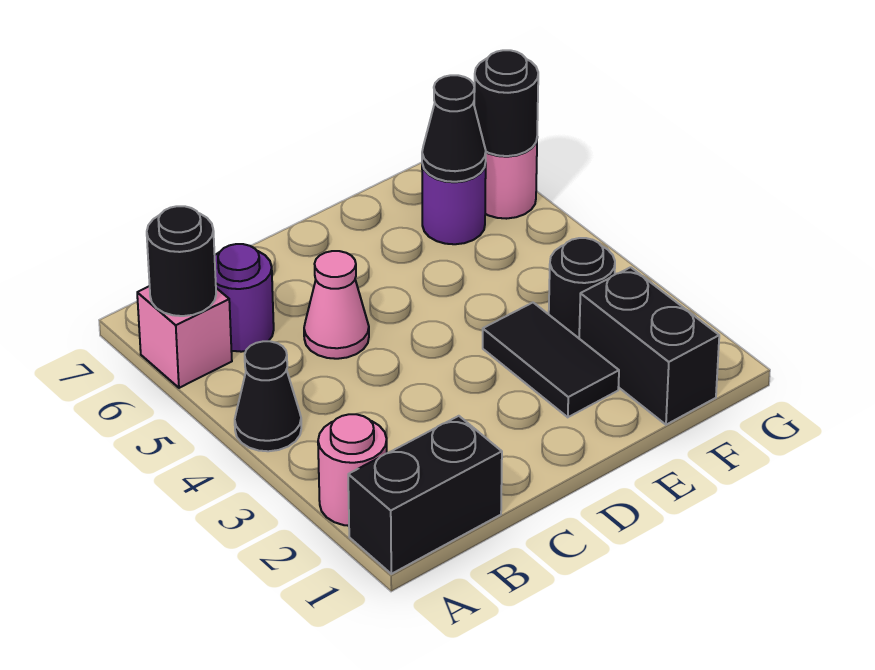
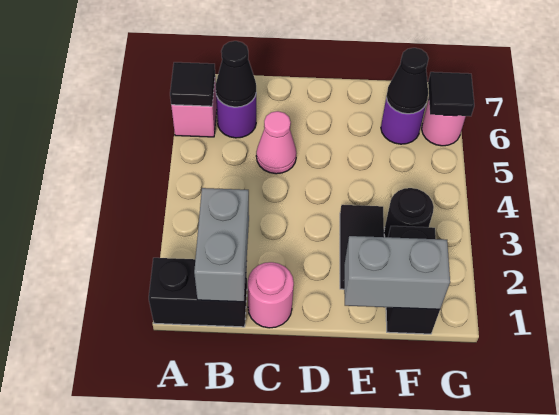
pink 1x1 round brick [318,414,387,526] -> pink 1x1 round brick moved to [248,262,294,328]
black 1x1 cone [235,341,301,451] -> black 1x1 cone moved to [215,41,256,107]
black 1x1 round brick [147,206,216,316] -> black 1x1 tile [170,62,215,106]
none -> grey 1x2 brick [194,188,249,302]
none -> grey 1x2 brick [344,236,450,309]
black 1x1 round brick [474,50,538,156] -> black 1x1 tile [428,72,474,116]

